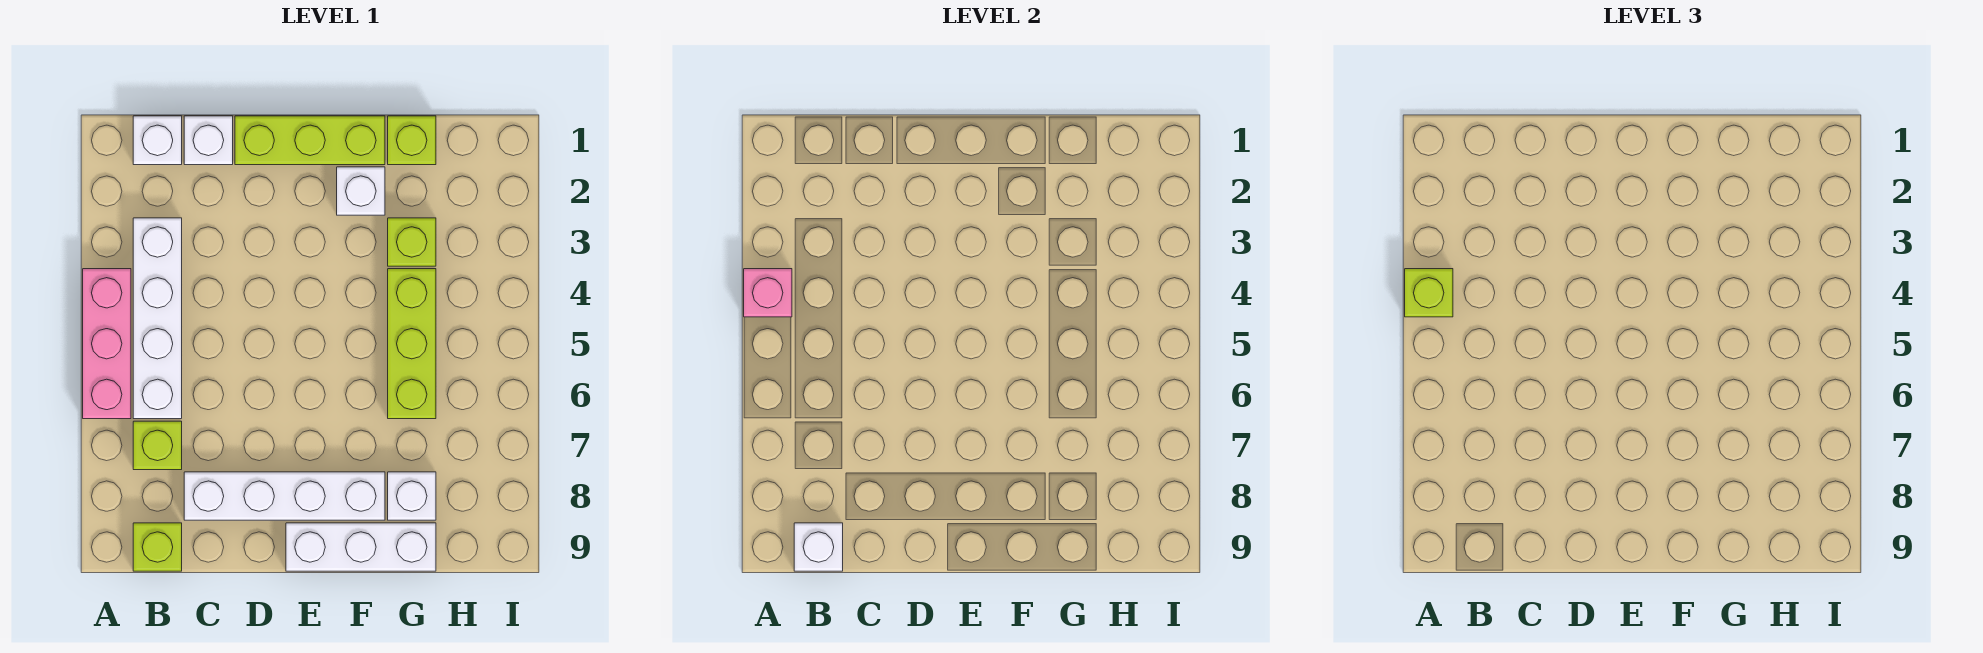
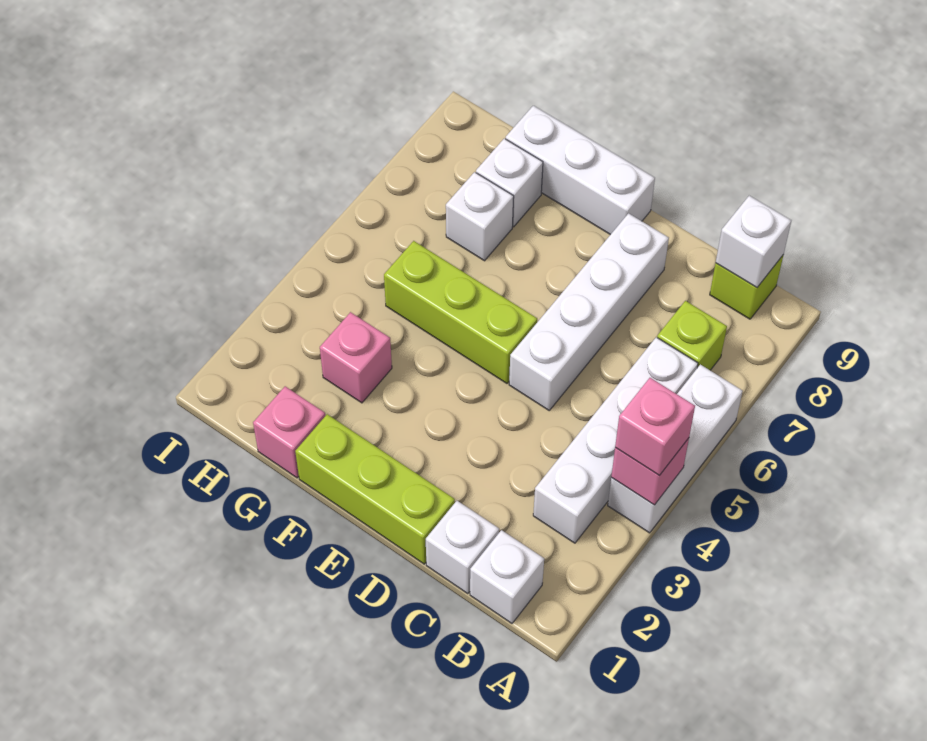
pink 1x3 brick [83,269,131,419] -> white 1x3 brick [608,364,743,533]
lime 1x1 brick [1405,269,1453,317] -> pink 1x1 brick [615,378,695,475]
white 1x4 brick [184,472,385,520] -> white 1x4 brick turned to [509,213,669,410]
white 1x1 brick [337,167,385,215] -> white 1x1 brick moved to [446,172,514,261]
lime 1x1 brick [388,116,436,165] -> pink 1x1 brick [253,386,325,478]
lime 1x1 brick [388,218,436,266] -> pink 1x1 brick [320,312,392,403]
lime 1x3 brick [388,269,436,419] -> lime 1x3 brick turned to [384,241,537,383]

